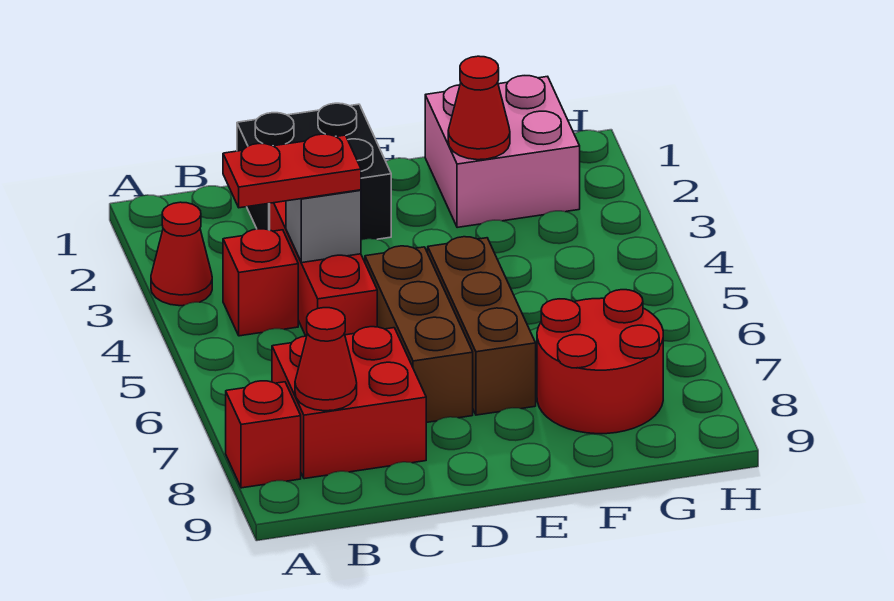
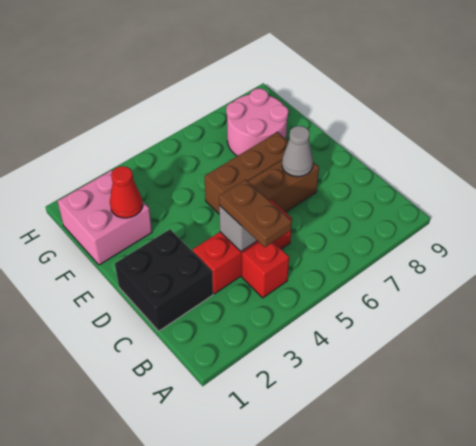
red 1x1 cone [151,202,212,306] -> none
red 1x1 brick [226,381,301,488] -> none
red 1x2 plate [223,134,361,208] -> brown 1x2 plate [219,180,292,247]
red 2x2 brick [272,327,426,479] -> none
red 1x1 cone [295,308,357,411] -> none
none -> grey 1x1 cone [282,126,313,177]
red 2x2 round brick [537,290,663,434] -> pink 2x2 round brick [226,88,288,156]

